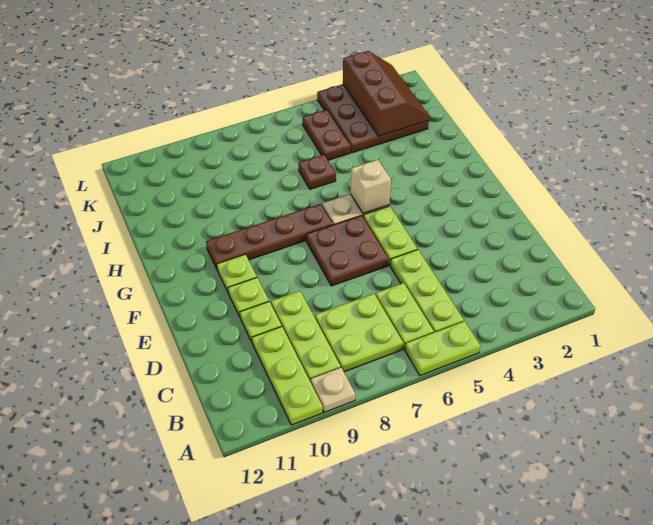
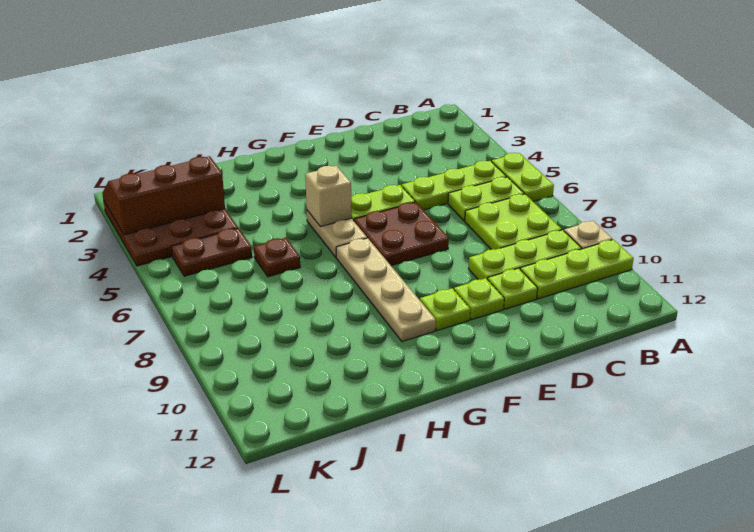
brown 1x4 plate [206,204,333,270] -> tan 1x4 plate [336,238,436,342]

